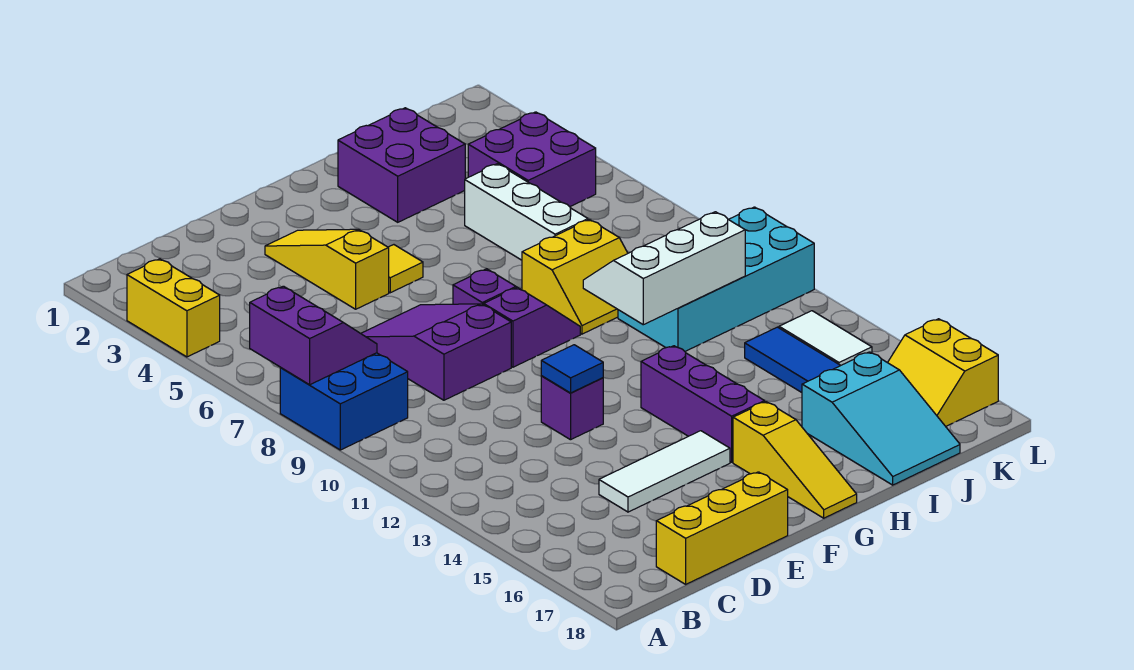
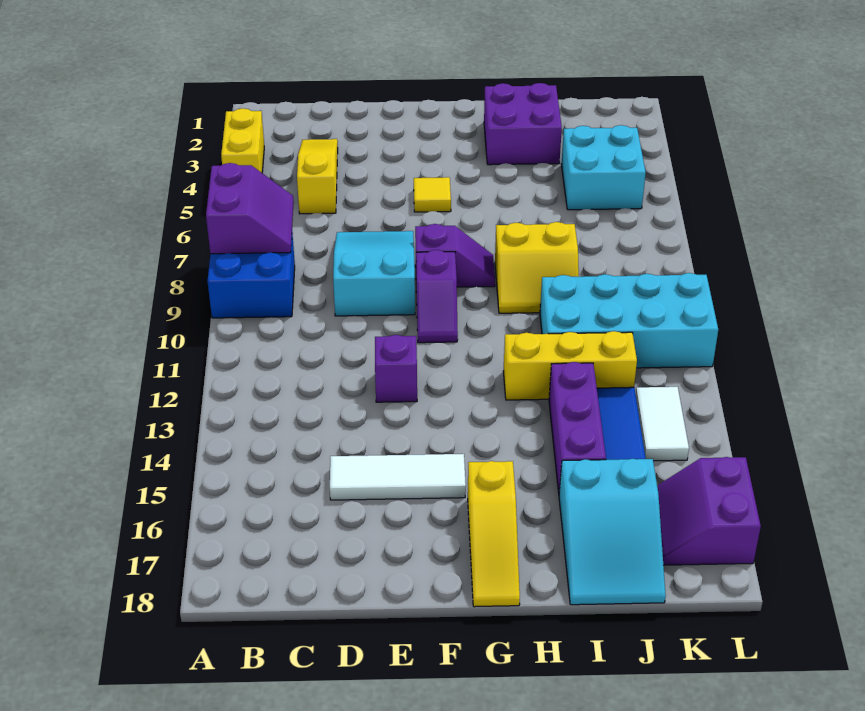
yellow 1x3 brick [656,472,788,584] -> yellow 1x3 brick moved to [503,331,637,400]
purple 2x3 slope [361,304,511,400] -> cyan 2x3 slope [333,231,415,316]
yellow 1x3 slope [265,229,389,309] -> yellow 1x3 slope moved to [297,139,338,214]
blue 1x1 tile [541,345,603,393] -> none
purple 1x2 slope [484,287,580,367] -> purple 1x2 slope turned to [416,250,458,343]
purple 1x3 brick [641,346,765,462] -> purple 1x3 brick moved to [549,362,606,492]
white 2x3 slope [583,212,745,325] -> none
white 1x3 brick [465,164,588,260] -> none
purple 2x2 brick [468,112,596,207] -> cyan 2x2 brick [561,125,646,210]
yellow 2x2 slope [888,319,998,426] -> purple 2x2 slope [657,457,761,565]

